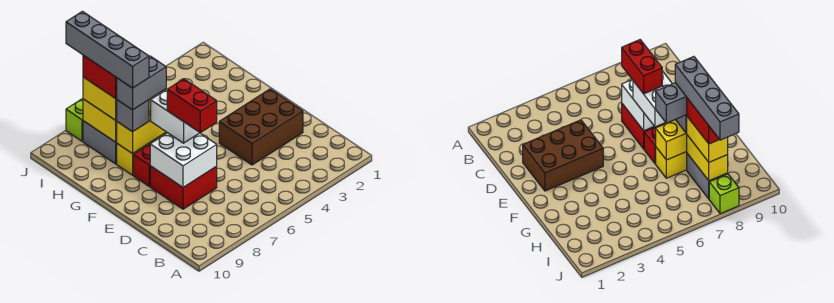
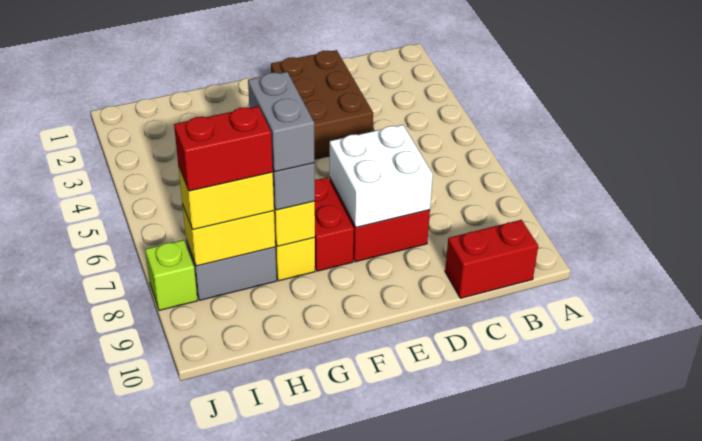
red 1x2 brick [167,79,217,133] -> red 1x2 brick moved to [445,220,538,298]
white 1x2 brick [151,90,200,143] -> none
grey 1x4 brick [66,11,149,88] -> none

